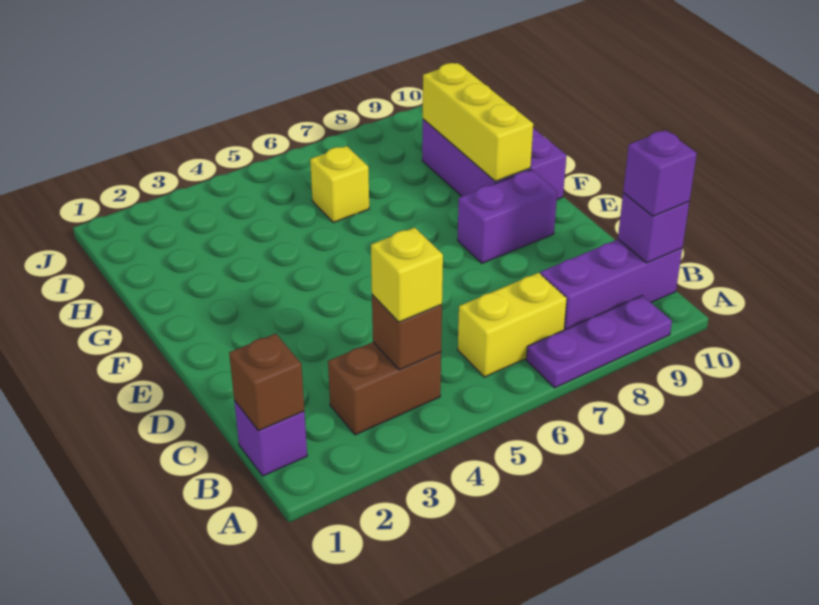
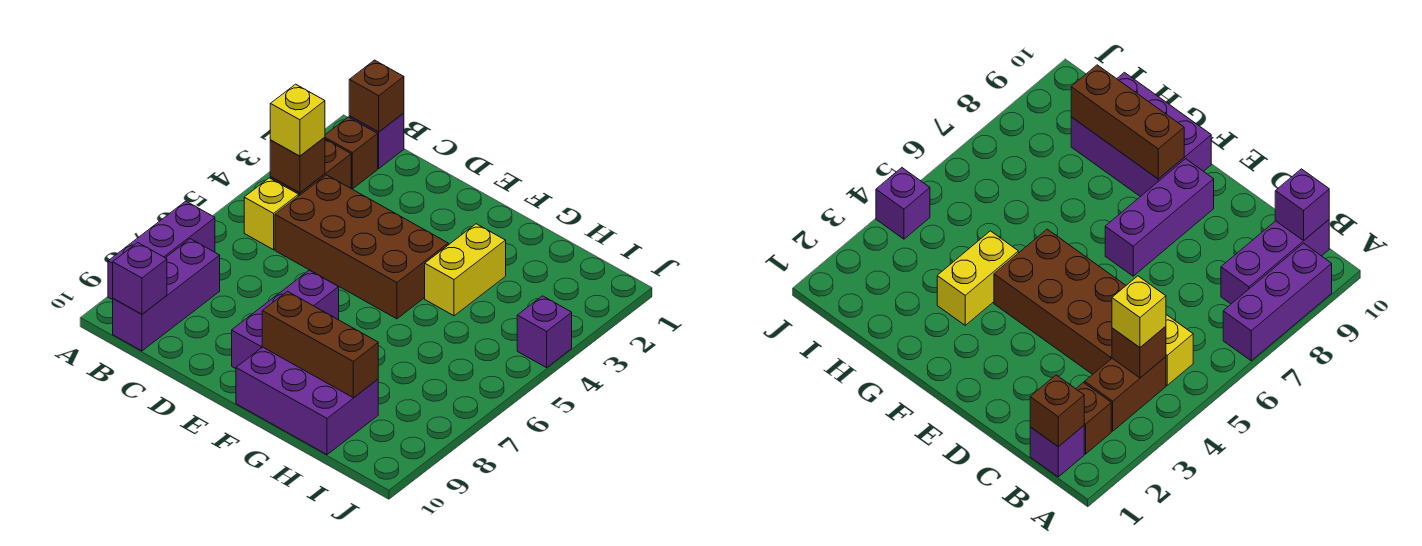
purple 1x3 plate [526,295,672,388] -> purple 1x3 brick [108,201,215,300]
none -> brown 1x1 brick [325,117,378,189]
yellow 1x2 brick [458,273,567,377] -> yellow 1x2 brick moved to [425,224,506,316]
purple 1x1 brick [623,130,697,216] -> purple 1x1 brick moved to [517,296,572,368]
none -> brown 2x4 brick [275,175,448,319]
purple 1x2 brick [458,170,557,263] -> purple 1x3 brick [232,270,339,369]
yellow 1x3 brick [423,63,533,181] -> brown 1x3 brick [262,291,378,398]
yellow 1x1 brick [310,146,369,222] -> yellow 1x1 brick moved to [244,178,299,250]

